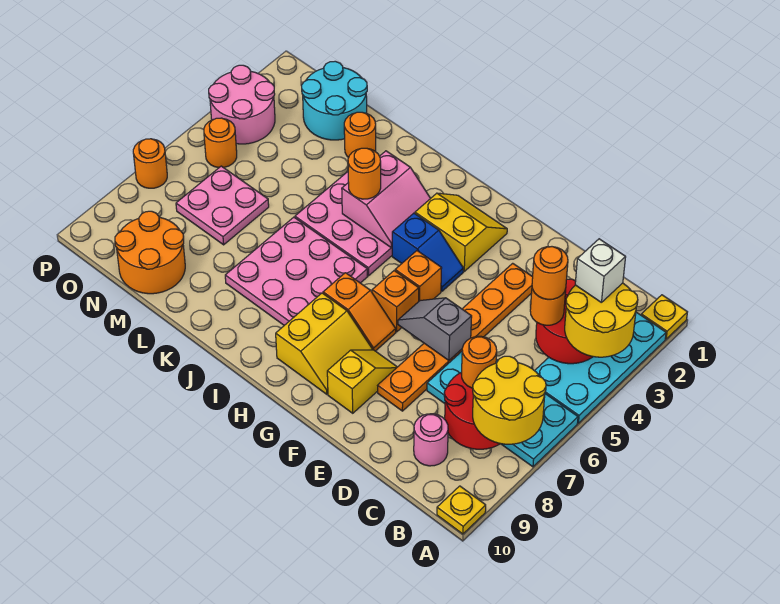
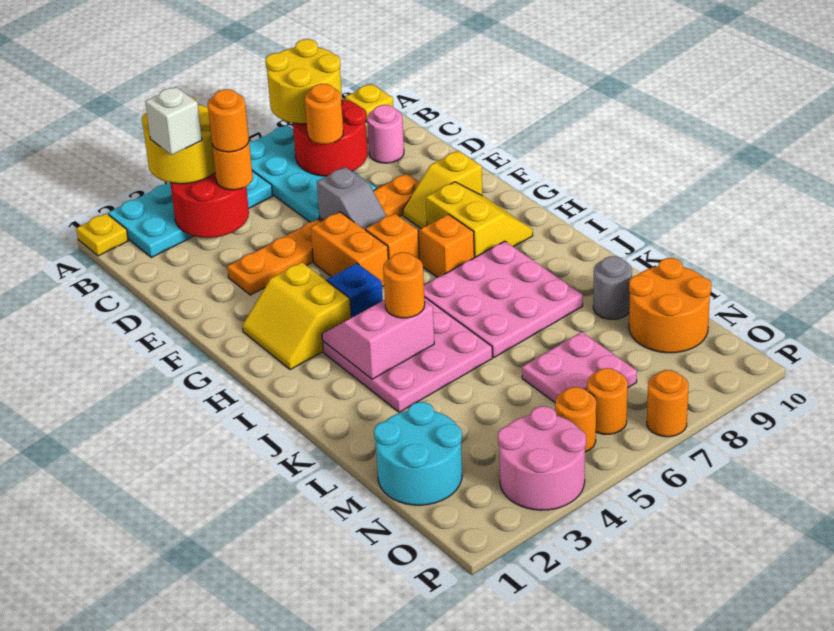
orange 1x1 brick [395,251,442,301] -> orange 1x2 brick [311,212,388,287]
yellow 2x2 slope [276,293,373,394] -> yellow 2x2 slope turned to [426,182,533,258]
orange 1x1 round brick [344,112,376,158] -> orange 1x1 round brick moved to [587,368,628,434]
none -> grey 1x1 round brick [593,256,632,319]

